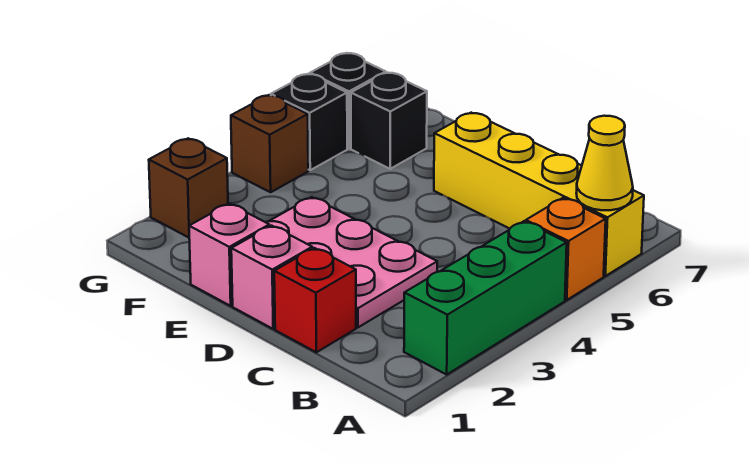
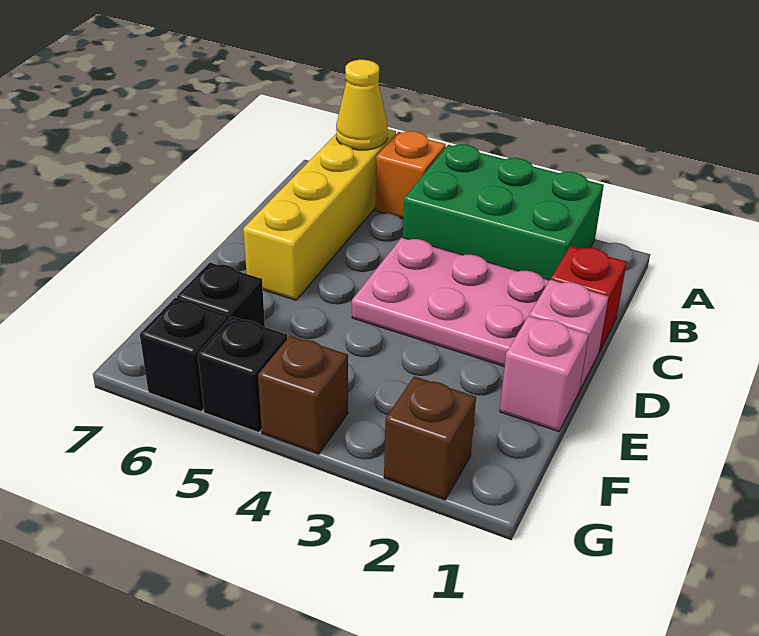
green 1x3 brick [404,221,567,375] -> green 2x3 brick [403,144,604,280]
pink 2x3 plate [266,197,437,327] -> pink 2x3 plate turned to [352,238,550,367]

